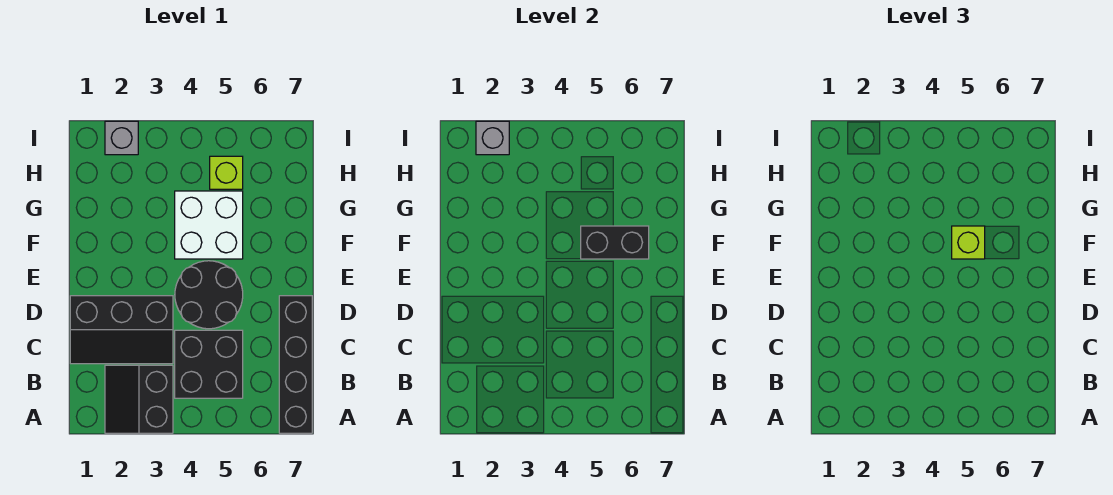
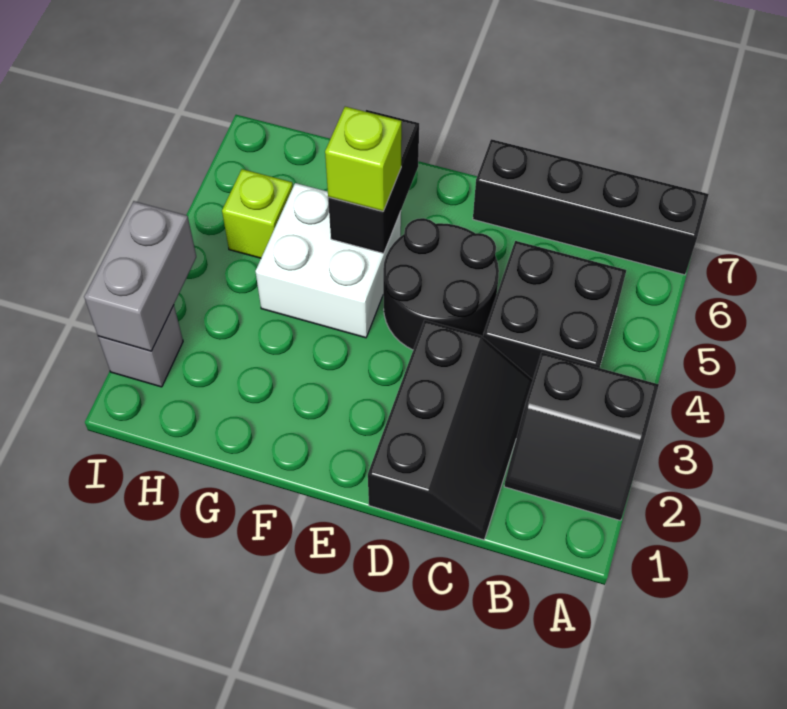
grey 1x1 brick [476,121,509,155] -> grey 1x2 brick [84,201,196,351]

